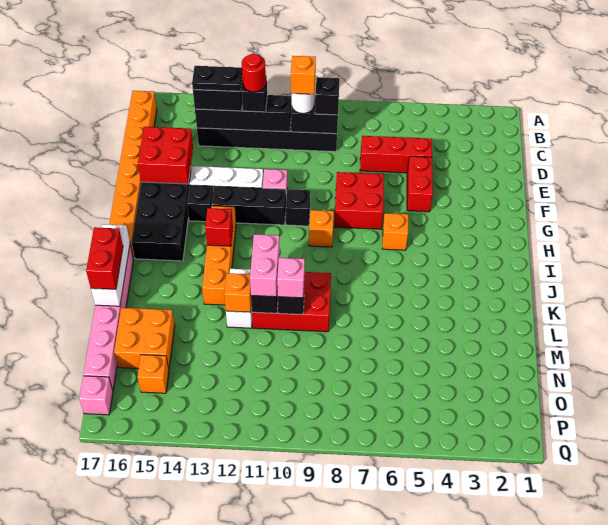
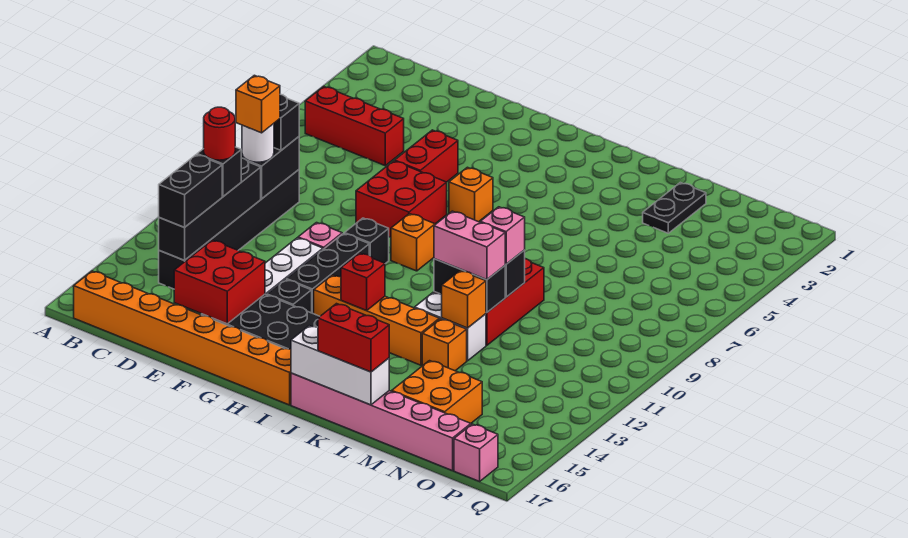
black 1x2 plate [192,66,242,91] -> black 1x2 plate moved to [643,182,706,233]
red 1x3 brick [360,136,432,173] -> red 1x3 brick turned to [305,86,404,166]
red 1x2 brick [407,156,433,212] -> red 1x2 brick turned to [395,130,458,182]
orange 1x1 brick [138,355,169,393] -> orange 1x1 brick moved to [422,319,467,371]

